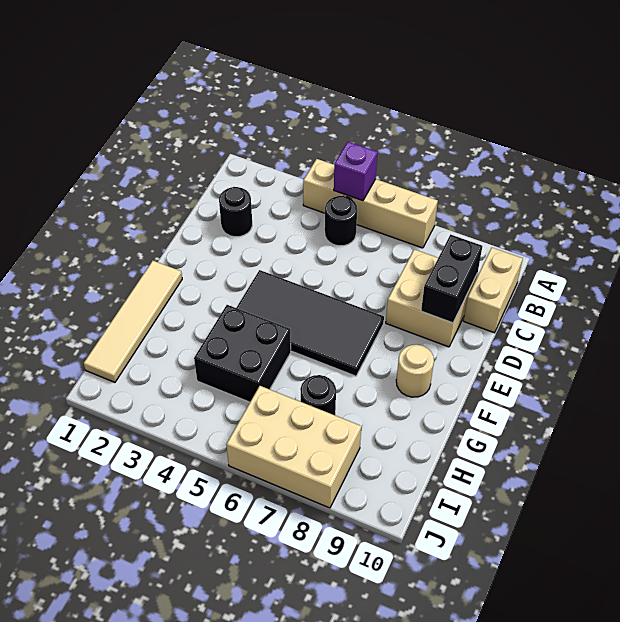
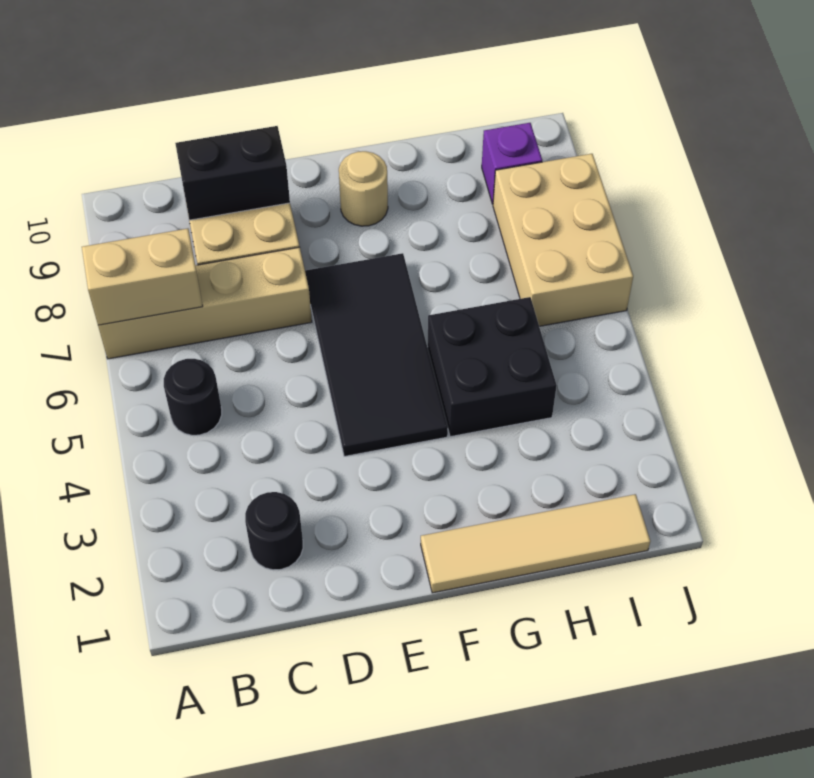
tan 1x4 brick [303,159,438,248] -> tan 1x4 brick turned to [98,247,312,359]
purple 1x1 brick [334,142,377,201] -> purple 1x1 brick moved to [482,123,542,204]
tan 1x2 brick [464,248,523,333] -> tan 1x2 brick moved to [82,229,203,325]
black 1x1 round brick [300,375,336,415] -> none

